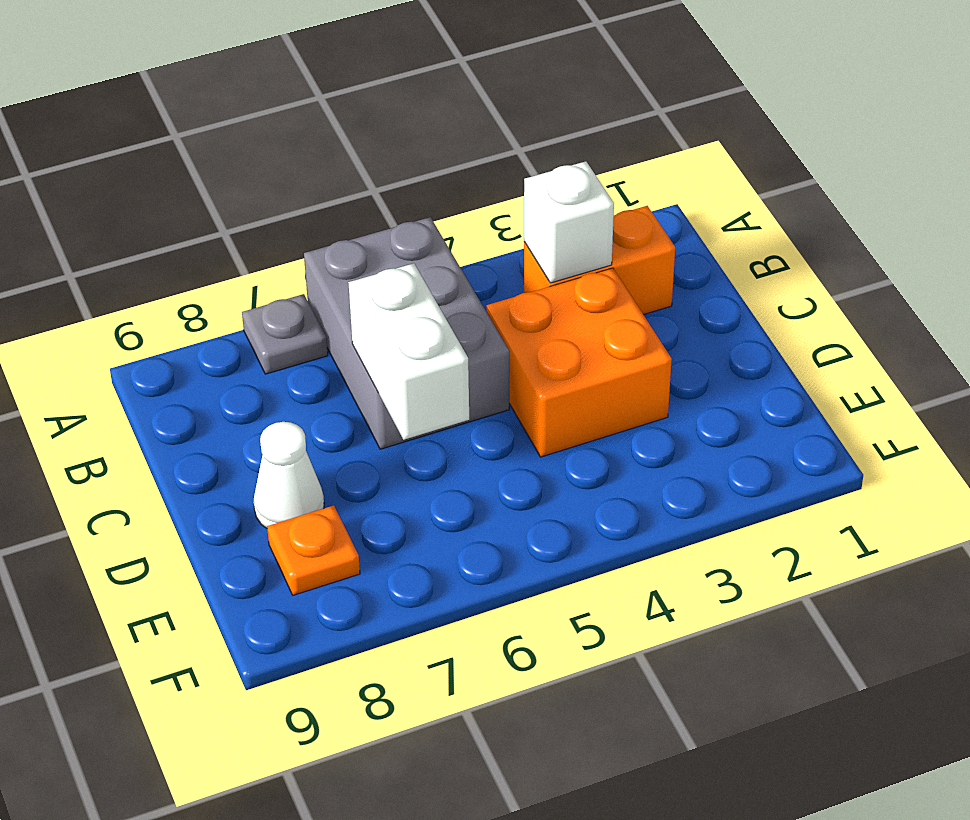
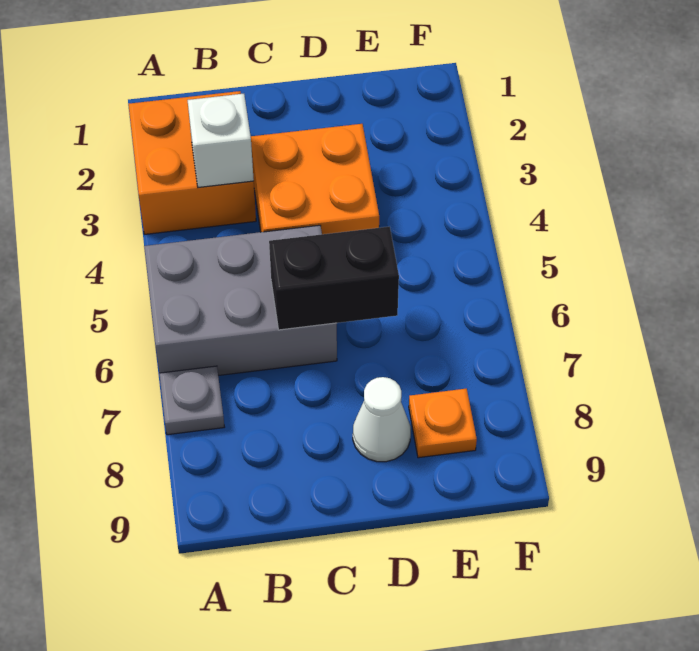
orange 1x2 brick [524,206,675,315] -> orange 2x2 brick [129,91,256,234]
white 1x2 brick [348,263,469,440] -> black 1x2 brick [269,226,399,330]

